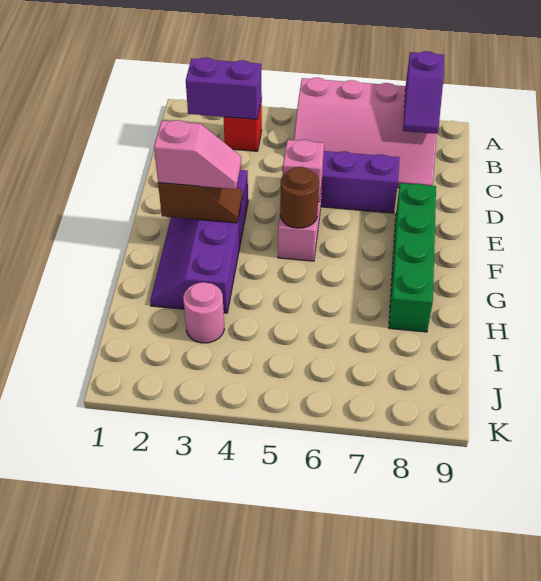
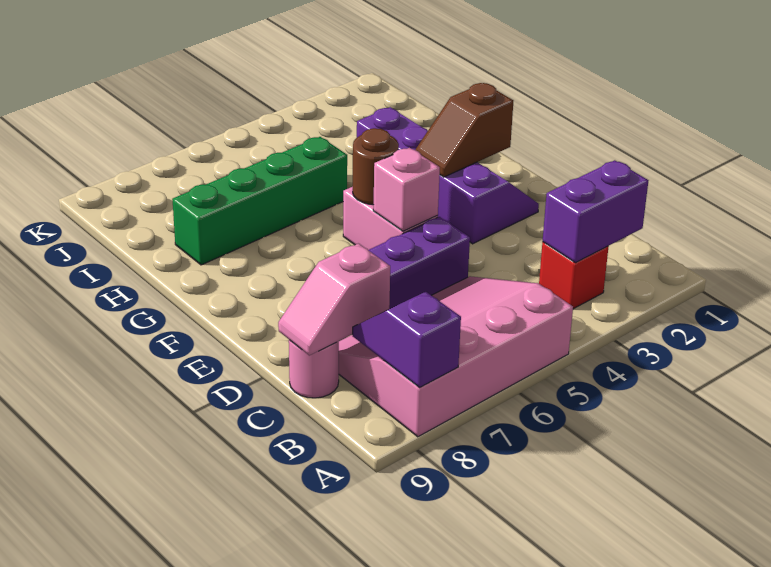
green 1x4 brick [389,183,436,332] -> green 1x4 brick turned to [172,137,347,265]
pink 1x2 slope [154,120,241,189] -> pink 1x2 slope moved to [278,243,390,355]
pink 1x1 round brick [183,282,224,343] -> pink 1x1 round brick moved to [289,340,339,398]

